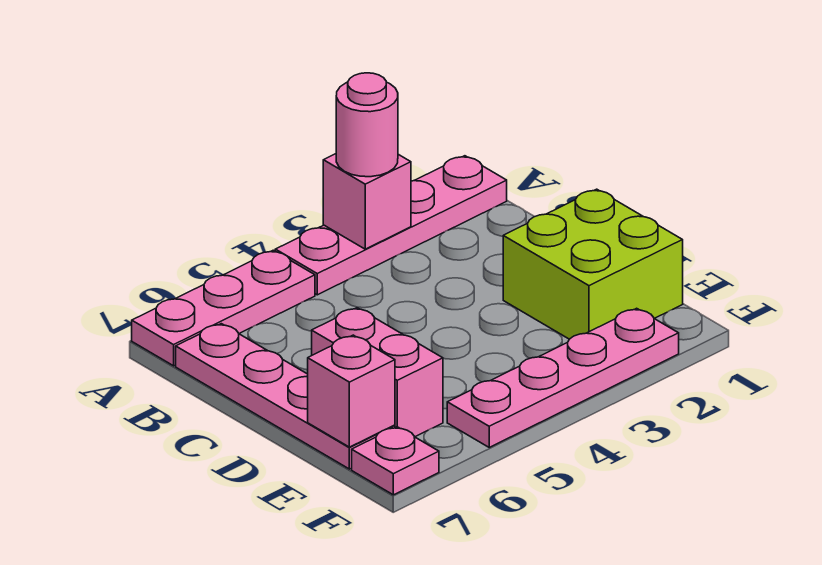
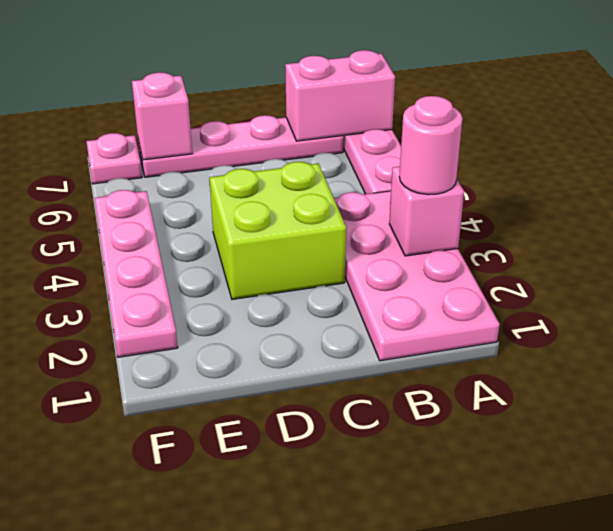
pink 1x4 plate [275,156,507,295] -> pink 2x4 plate [334,191,500,361]
lime 2x2 brick [503,189,683,339] -> lime 2x2 brick moved to [210,162,346,299]
pink 1x2 brick [312,308,443,437] -> pink 1x2 brick moved to [285,50,395,141]

